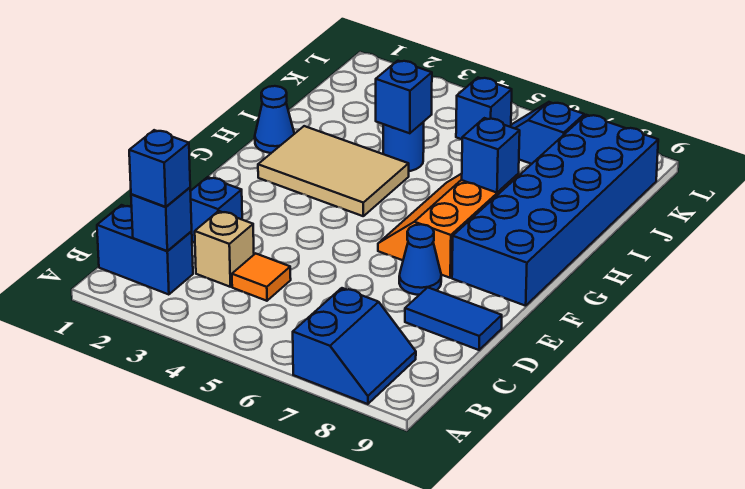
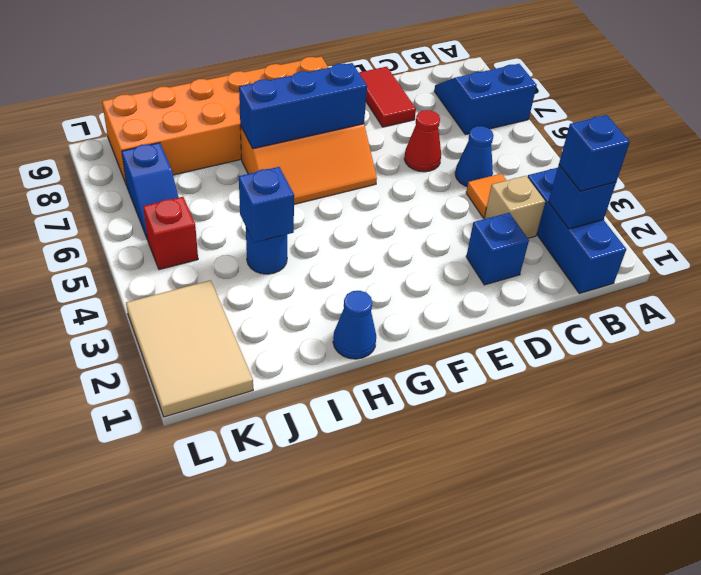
blue 1x2 brick [97,205,193,295] -> blue 1x3 brick [528,168,626,294]
none -> red 1x1 cone [404,110,441,172]
blue 1x2 tile [405,287,502,350] -> red 1x2 tile [359,67,416,127]
blue 1x1 cone [399,224,441,295] -> blue 1x1 cone moved to [455,126,494,186]
blue 2x6 brick [452,115,658,306] -> orange 2x6 brick [102,57,329,183]
tan 2x3 tile [258,126,409,216] -> tan 2x3 tile moved to [126,280,253,417]
blue 1x1 brick [462,118,520,193] -> blue 1x3 brick [239,63,367,149]
blue 1x1 brick [456,78,512,139] -> red 1x1 brick [143,197,198,270]

